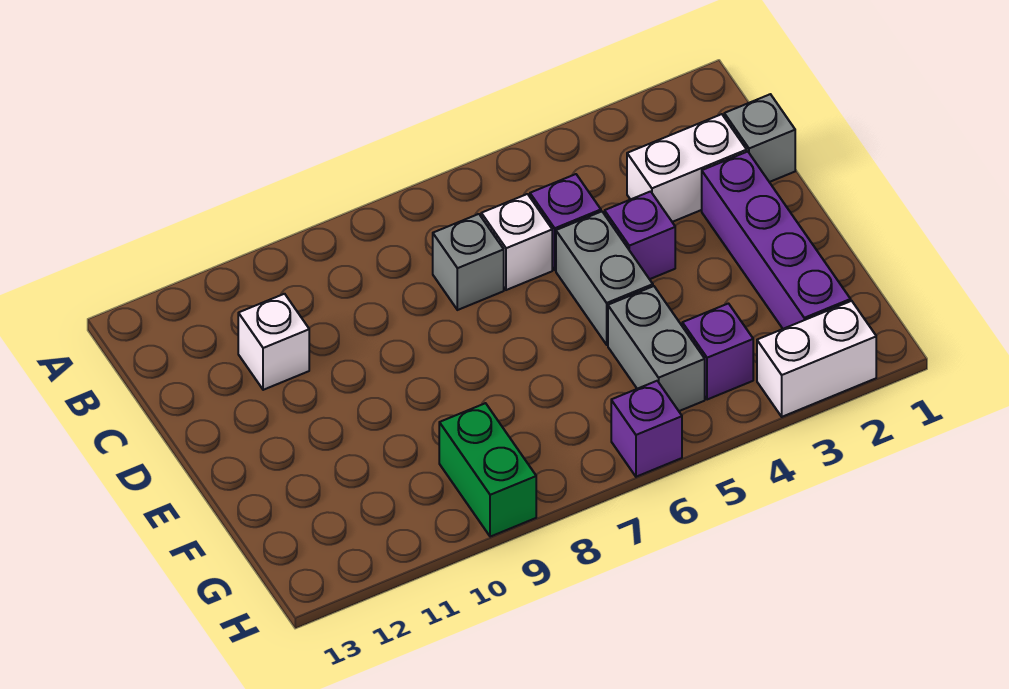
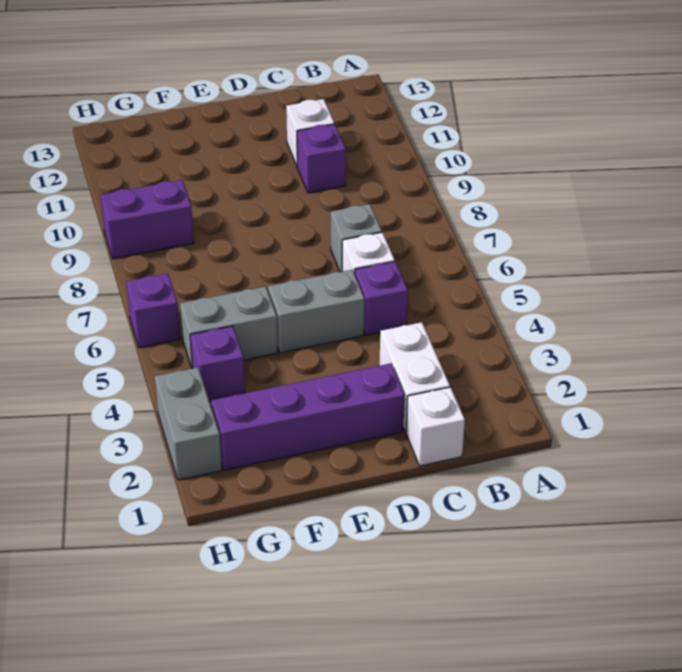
grey 1x1 brick [724,94,795,182] -> white 1x1 brick [406,387,465,466]
purple 1x1 brick [605,191,675,279] -> purple 1x1 brick moved to [297,124,346,193]
green 1x2 brick [439,403,536,537] -> purple 1x2 brick [100,180,194,259]
white 1x2 brick [757,301,876,417] -> grey 1x2 brick [155,367,222,480]

